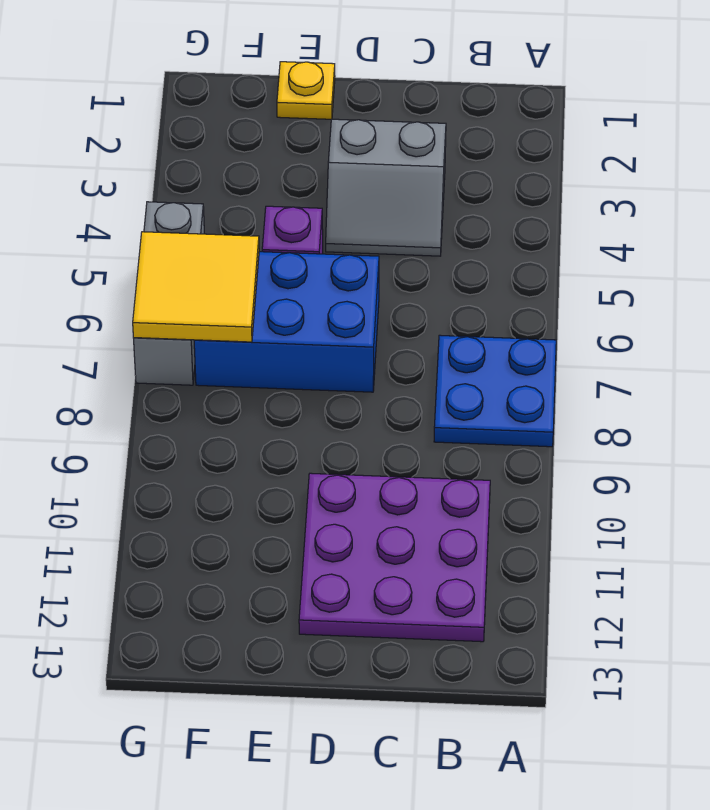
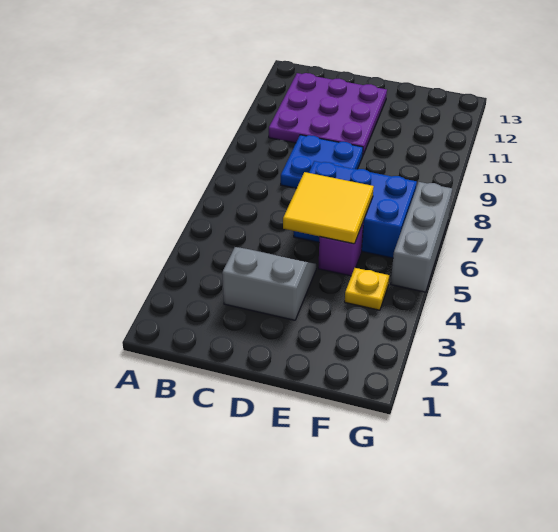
blue 2x2 plate [434,335,556,447] -> blue 2x2 plate moved to [281,135,363,188]
yellow 1x1 plate [277,62,335,119] -> yellow 1x1 plate moved to [345,268,389,310]
yellow 2x2 tile [133,232,259,342] -> yellow 2x2 tile moved to [283,172,374,244]

